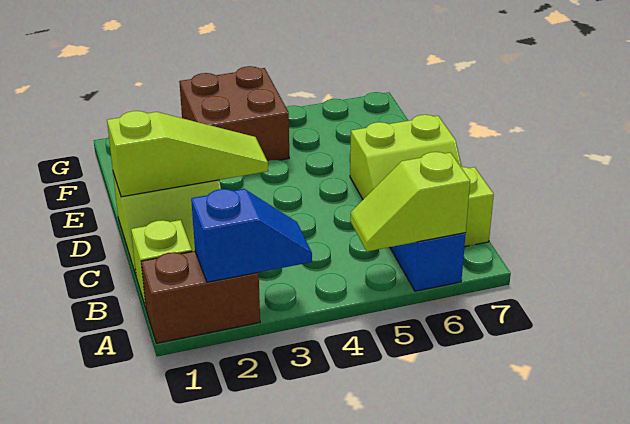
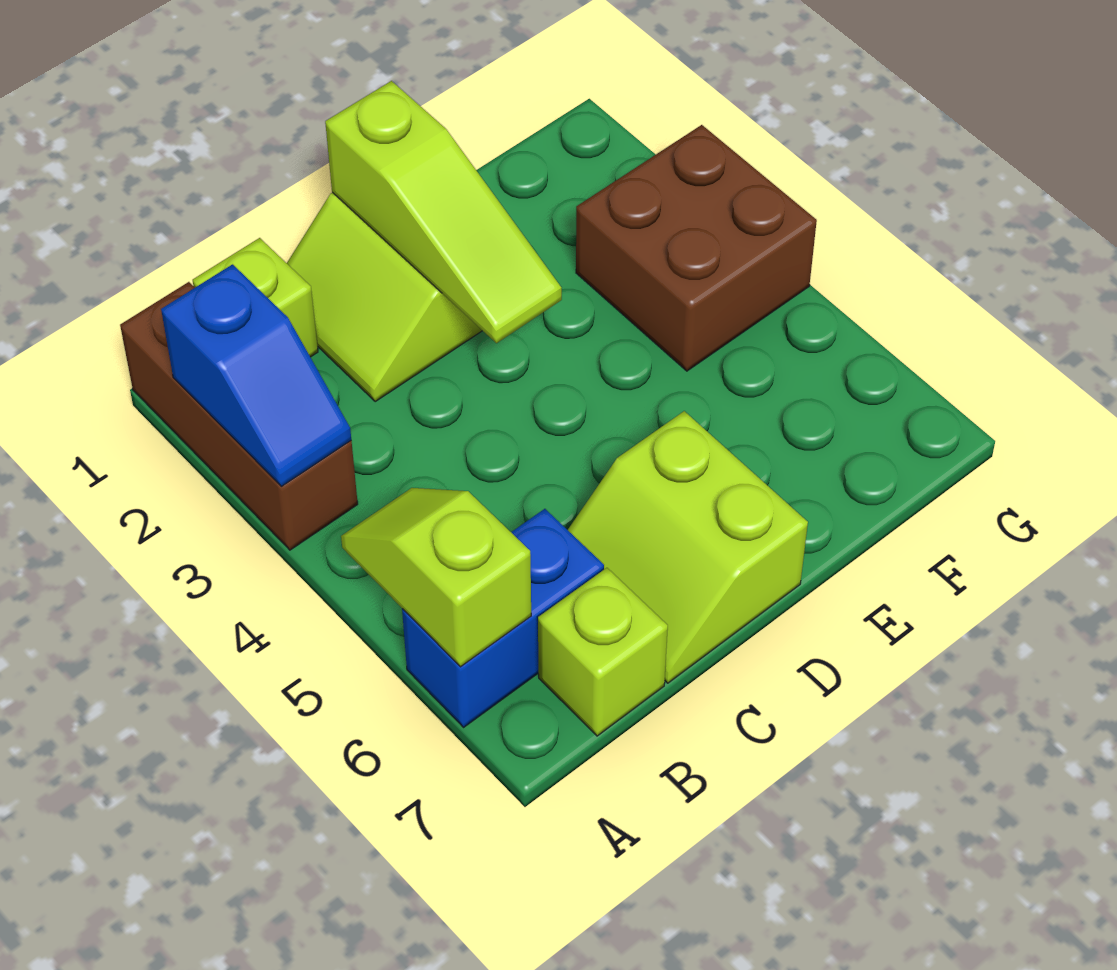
brown 1x2 brick [141,251,260,343] -> brown 1x3 brick [120,282,358,550]

